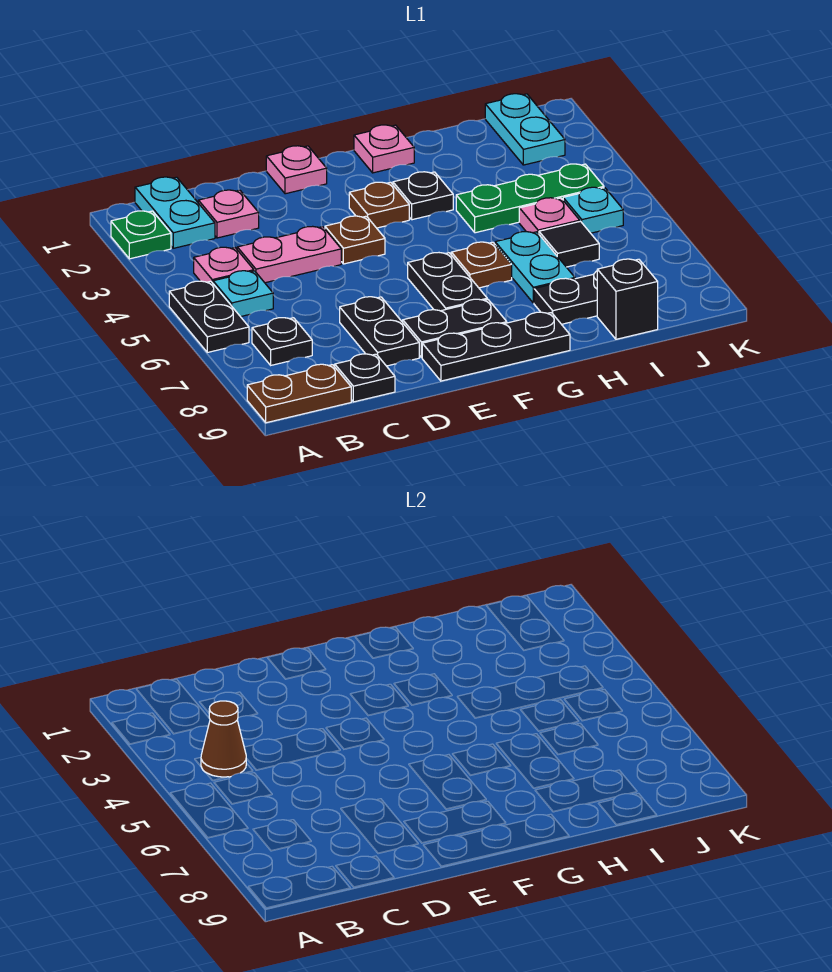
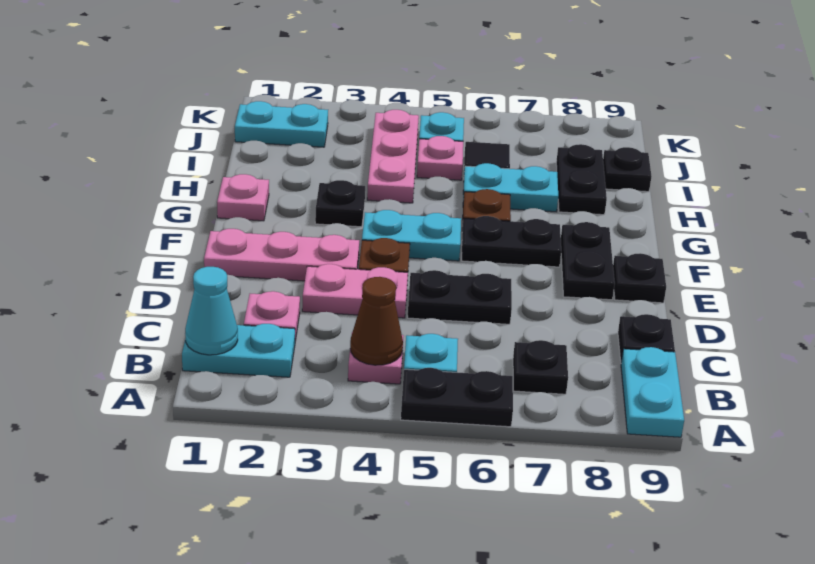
green 1x1 plate [111,211,171,259] -> none
brown 1x2 plate [247,364,351,423] -> cyan 1x2 plate [621,347,684,437]
none -> cyan 1x1 cone [185,267,238,355]
pink 1x2 plate [237,226,341,283] -> pink 1x2 plate turned to [302,264,408,318]
black 1x2 plate [340,297,419,366] -> black 1x2 plate moved to [408,270,512,324]
pink 1x1 plate [266,146,327,194] -> pink 1x3 plate [204,229,359,281]
black 1x3 plate [422,312,570,381] -> black 1x1 plate [613,253,666,303]
brown 1x1 plate [349,182,409,228] -> none
none -> cyan 1x2 plate [362,210,461,261]
green 1x3 plate [456,164,604,233] -> pink 1x3 plate [367,110,419,203]
black 1x1 brick [597,259,658,339] -> black 1x1 plate [603,147,651,192]

